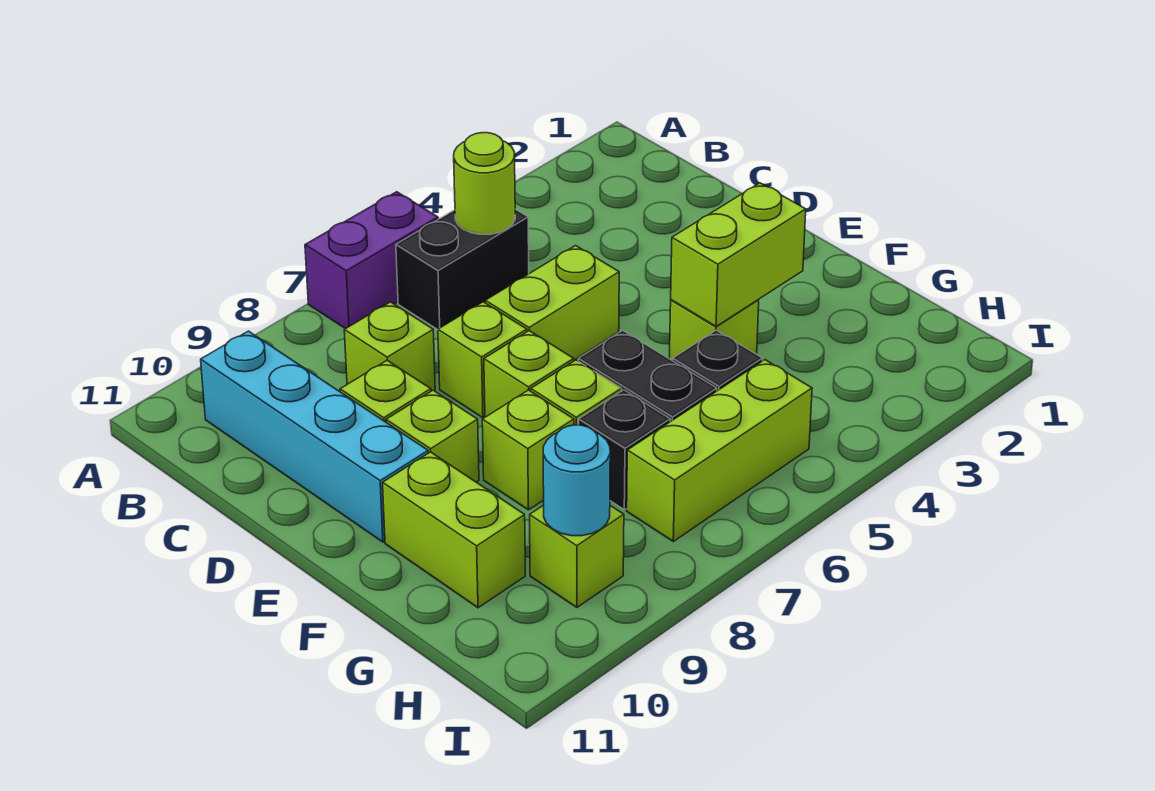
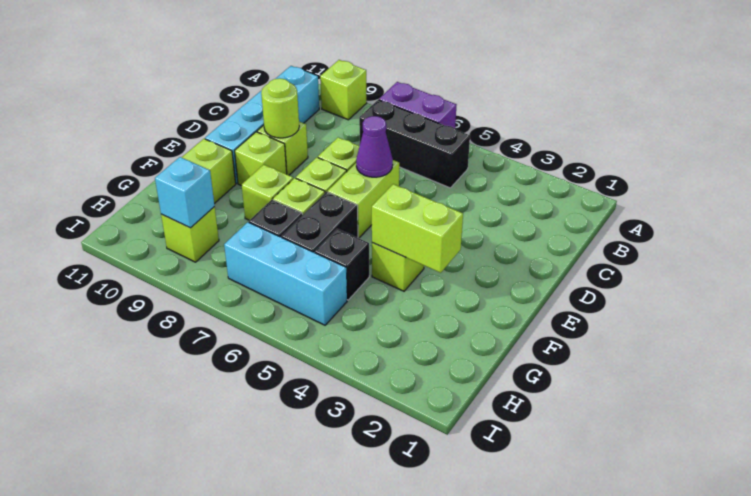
black 1x2 brick [396,209,529,330] -> black 1x3 brick [359,100,470,188]
lime 1x1 round brick [454,133,515,234] -> lime 1x1 round brick moved to [261,78,299,138]
lime 1x1 brick [344,302,435,391] -> lime 1x1 brick moved to [320,60,367,120]
lime 1x2 brick [485,246,619,360] -> lime 1x2 brick turned to [328,160,399,238]
none -> purple 1x1 cone [356,116,393,177]
lime 1x3 brick [627,360,812,541] -> cyan 1x3 brick [224,222,347,325]
cyan 1x1 round brick [543,425,610,536] -> cyan 1x1 brick [155,157,215,228]

